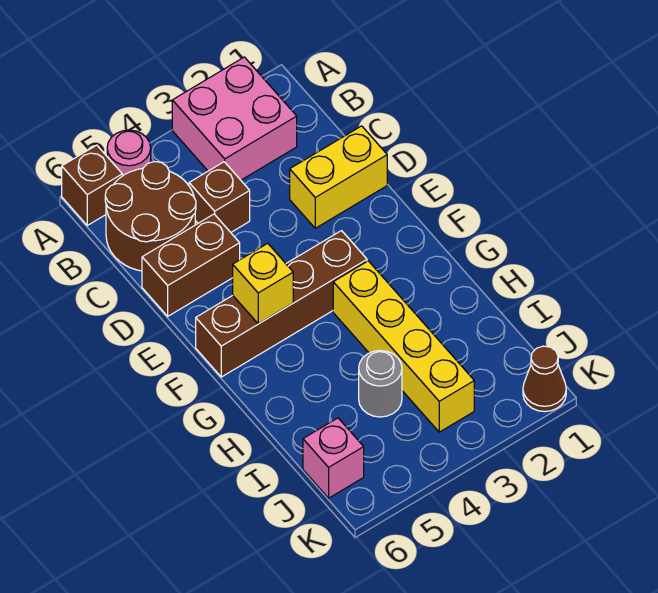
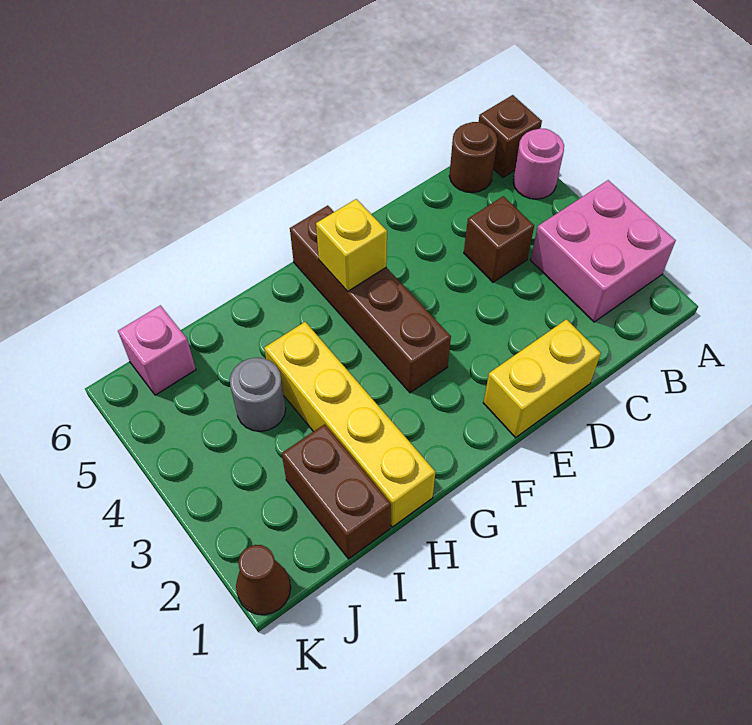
brown 2x2 round brick [105,162,196,271] -> brown 1x1 round brick [449,122,497,193]
yellow 1x2 brick [290,126,387,228] -> yellow 1x2 brick turned to [483,319,601,438]
brown 1x2 brick [142,214,240,316] -> brown 1x2 brick moved to [282,424,391,559]
yellow 1x4 brick [333,261,474,432] -> yellow 1x4 brick turned to [264,322,435,527]

